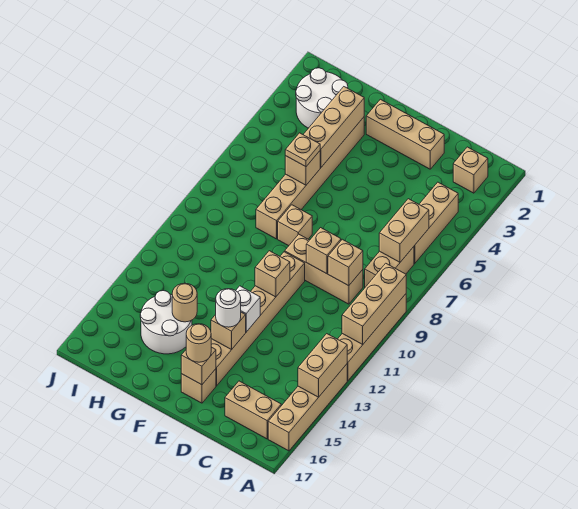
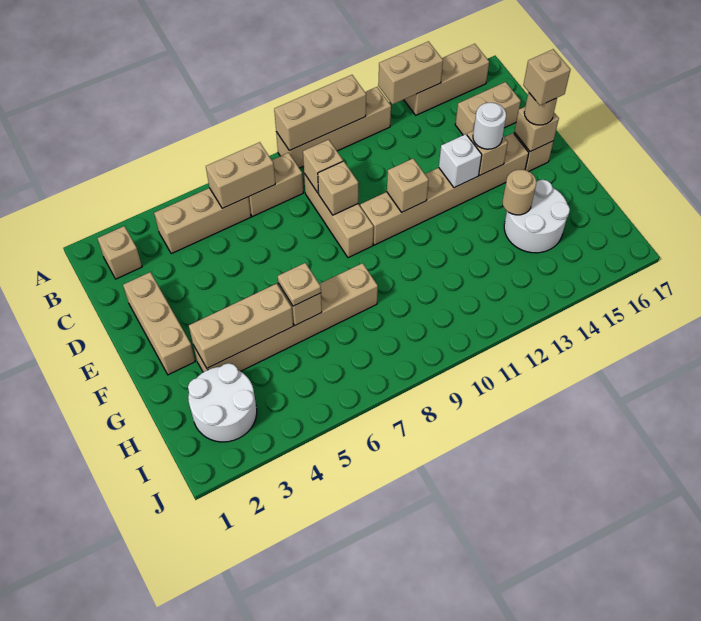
tan 1x4 brick [268,364,347,451] -> tan 1x3 brick [404,44,489,115]
tan 1x2 brick [225,381,281,439] -> tan 1x2 brick turned to [455,82,521,135]
tan 1x1 brick [278,205,312,246] -> tan 1x1 brick moved to [523,49,570,105]

